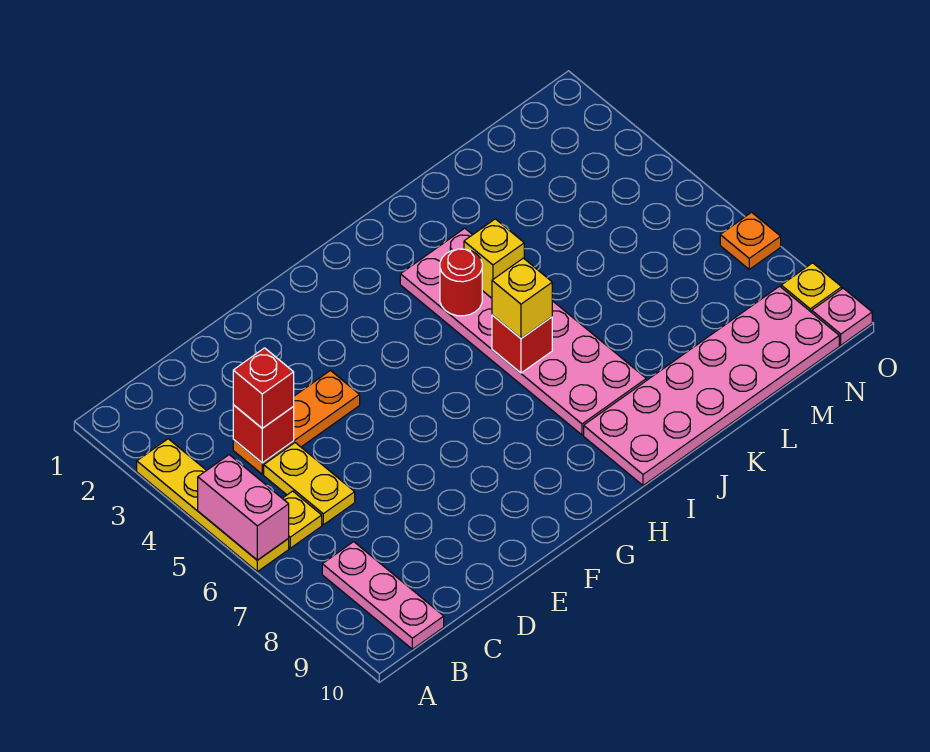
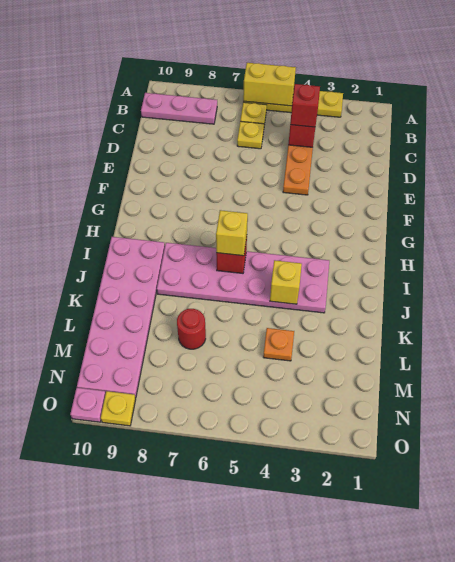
pink 1x2 brick [198,455,289,560] -> yellow 1x2 brick [243,63,296,106]
yellow 1x2 plate [264,443,355,525] -> yellow 1x1 plate [237,121,264,149]
red 1x1 round brick [440,249,482,316] -> red 1x1 round brick moved to [177,309,206,349]
orange 1x1 plate [720,212,781,269] -> orange 1x1 plate moved to [263,328,294,361]

